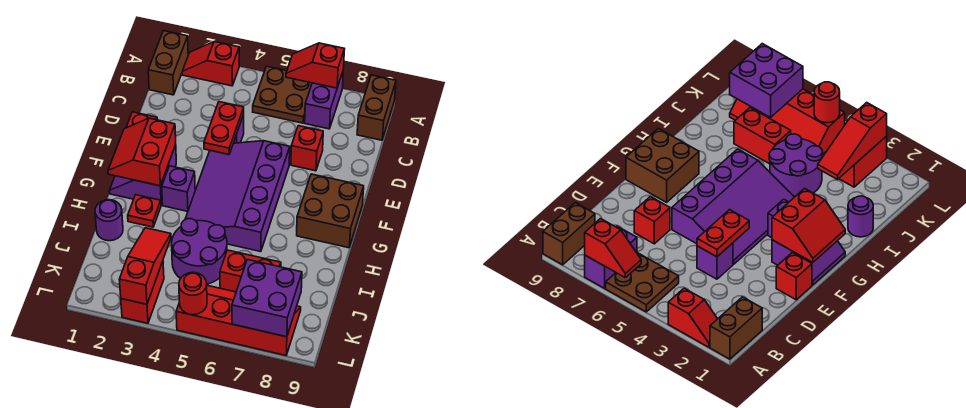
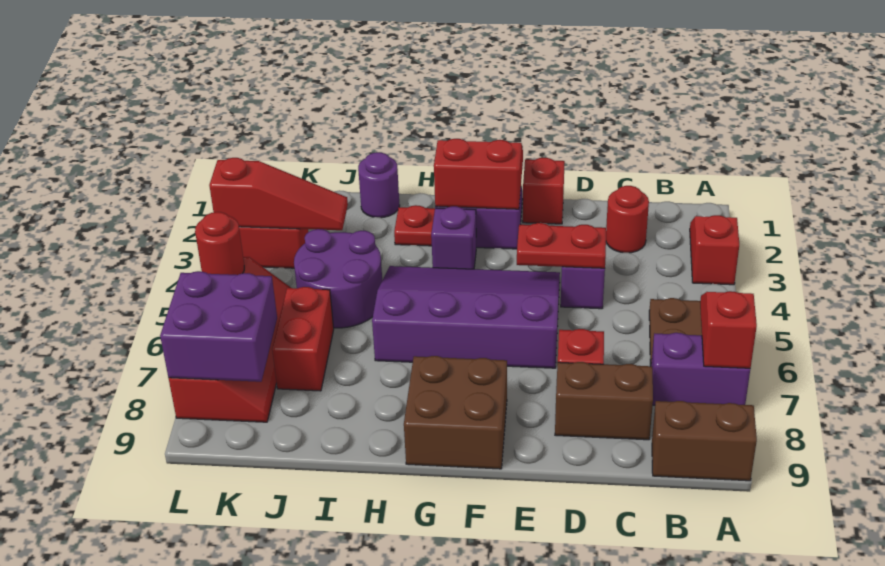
brown 1x2 brick [148,31,188,95] -> brown 1x2 brick moved to [555,362,653,440]
none -> red 1x1 round brick [606,186,649,253]

